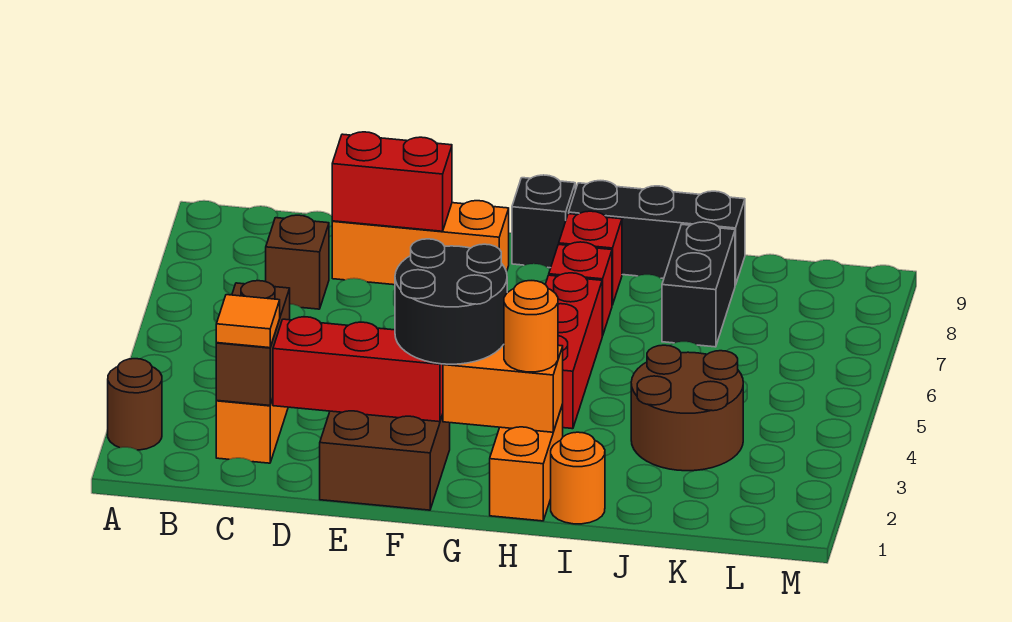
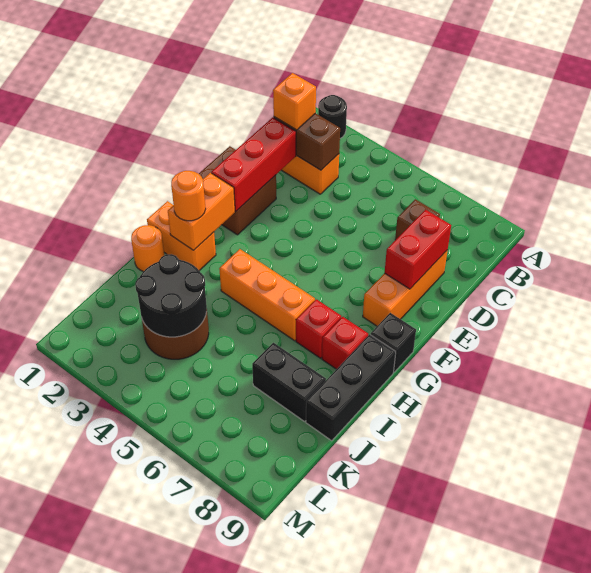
brown 1x1 round brick [108,359,162,450] -> black 1x1 round brick [318,95,347,138]
orange 1x1 tile [216,295,280,348] -> orange 1x1 brick [273,73,316,130]
black 2x2 round brick [395,239,507,364] -> black 2x2 round brick moved to [135,254,207,337]
red 1x3 brick [545,273,602,429] -> orange 1x3 brick [219,249,315,341]

